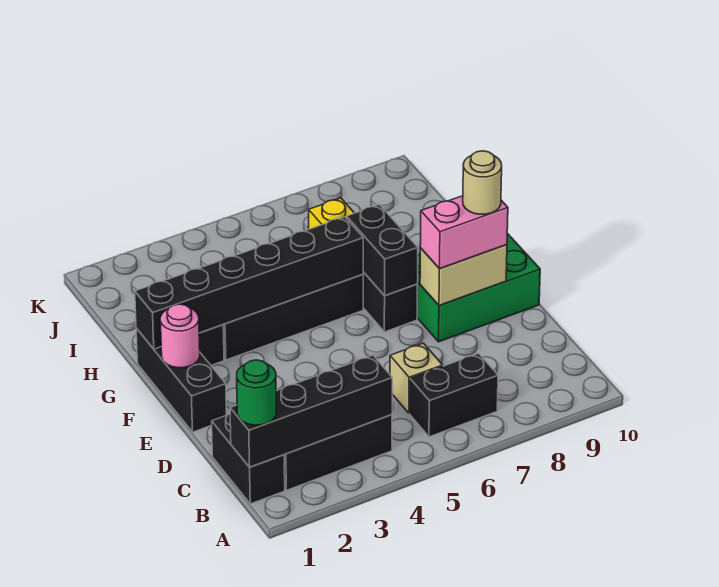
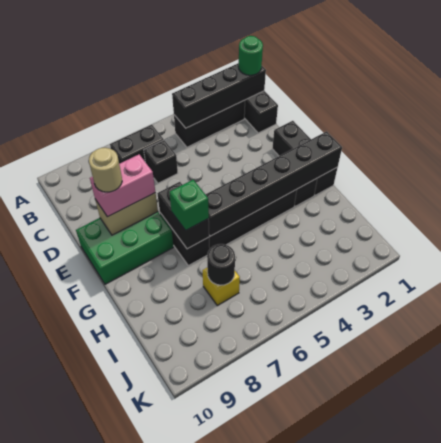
tan 1x1 brick [390,343,443,413] -> black 1x1 brick [144,140,178,183]
pink 1x1 round brick [160,304,200,368] -> none
none -> green 1x1 brick [170,180,209,230]
none -> black 1x1 round brick [207,244,235,285]

